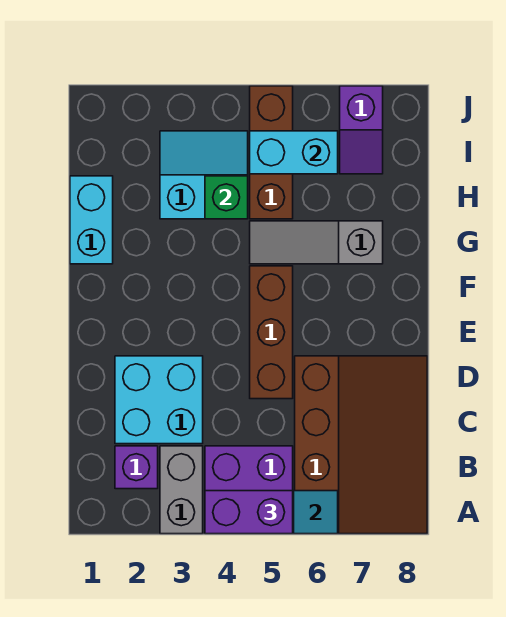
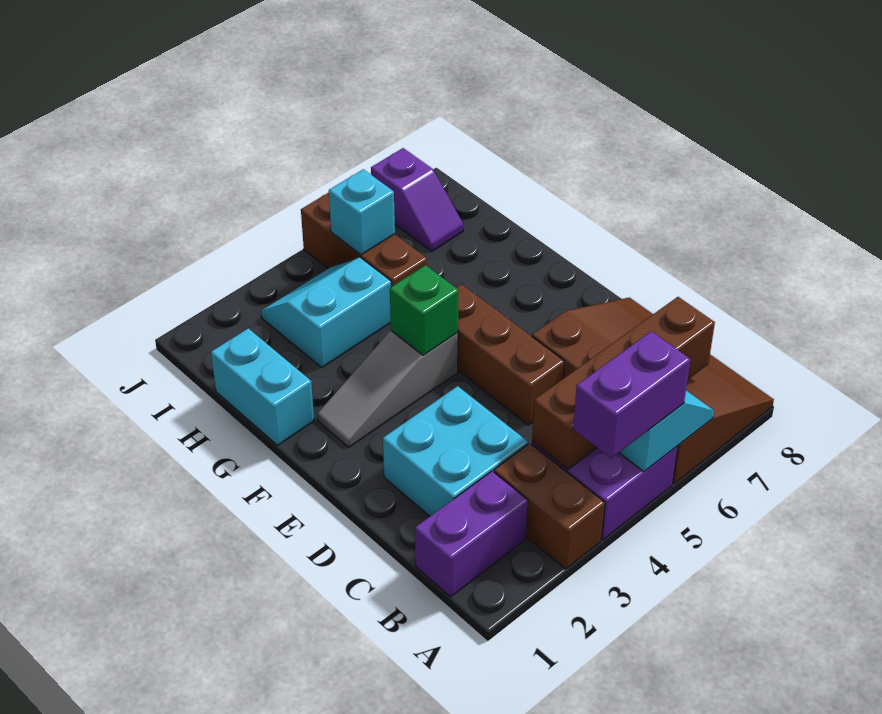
grey 1x2 brick [160,446,203,534] -> brown 1x2 brick [494,443,605,569]
purple 1x1 brick [115,446,158,489] -> purple 1x2 brick [415,471,528,597]
none -> brown 1x4 brick [532,297,715,469]
grey 1x3 slope [250,221,383,264] -> grey 1x3 slope moved to [317,331,458,447]
green 1x1 brick [205,176,248,219] -> green 1x1 brick moved to [390,265,458,355]
cyan 1x2 brick [250,131,338,174] -> cyan 1x1 brick [329,169,395,255]

